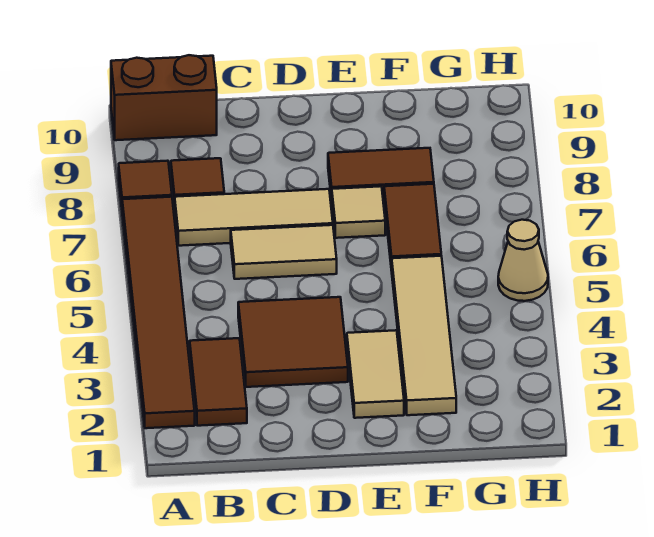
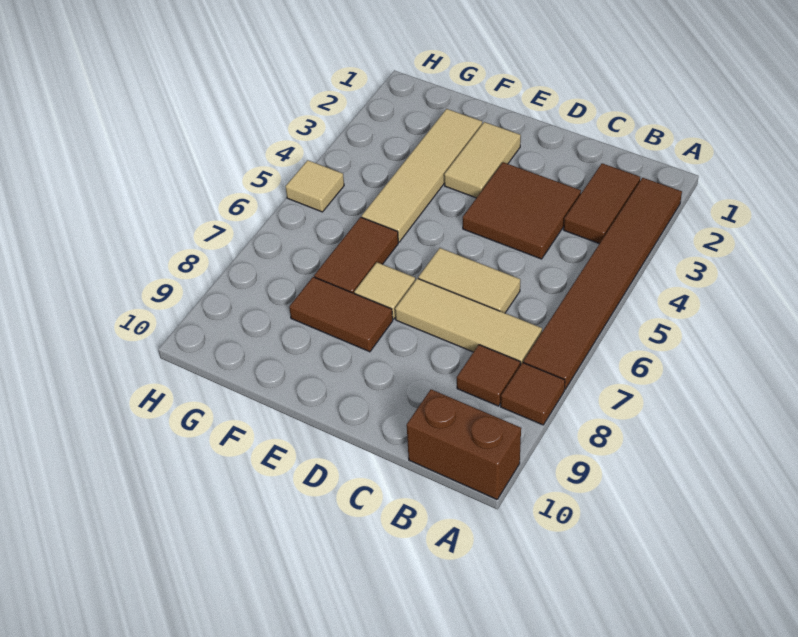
tan 1x1 cone [498,220,548,301] -> tan 1x1 tile [286,160,344,212]

